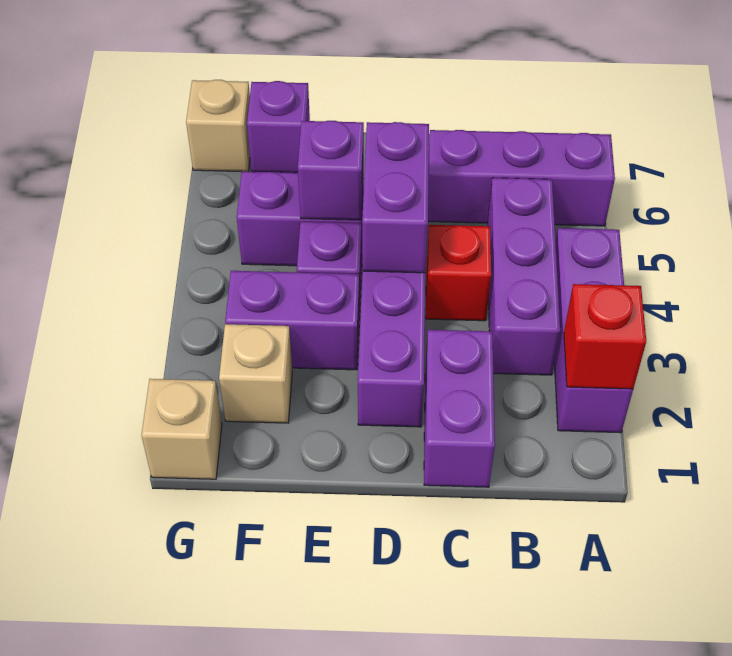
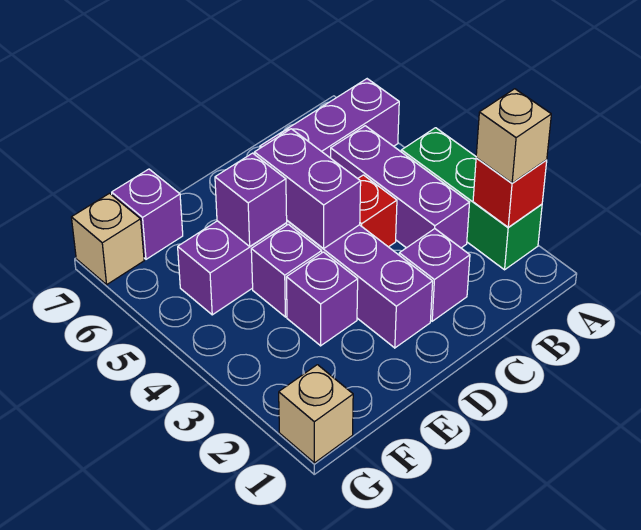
purple 1x3 brick [554,228,633,433] -> green 1x3 brick [402,128,542,270]
purple 1x2 brick [424,330,495,487] -> purple 1x1 brick [399,229,470,321]
purple 1x2 brick [225,271,360,370] -> purple 1x1 brick [286,252,358,346]
tan 1x1 brick [219,324,292,423] -> tan 1x1 brick moved to [476,89,551,183]

